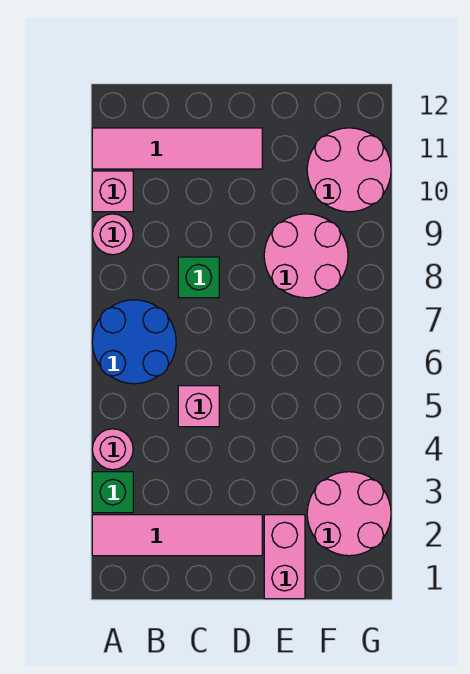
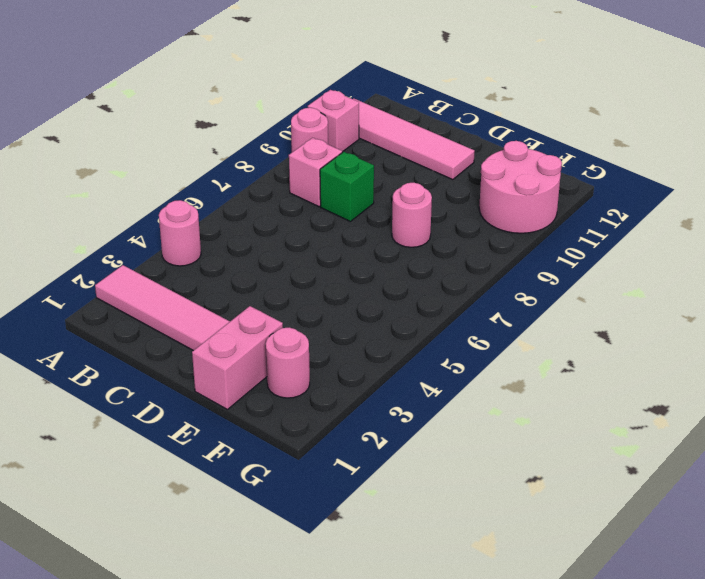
green 1x1 brick [92,472,133,513] -> none
blue 2x2 round brick [92,300,176,384] -> none
pink 1x1 brick [178,386,219,427] -> pink 1x1 brick moved to [289,138,342,207]
pink 2x2 round brick [264,214,348,298] -> pink 1x1 round brick [392,183,432,247]
pink 2x2 round brick [307,472,391,556] -> pink 1x1 round brick [266,328,310,398]

